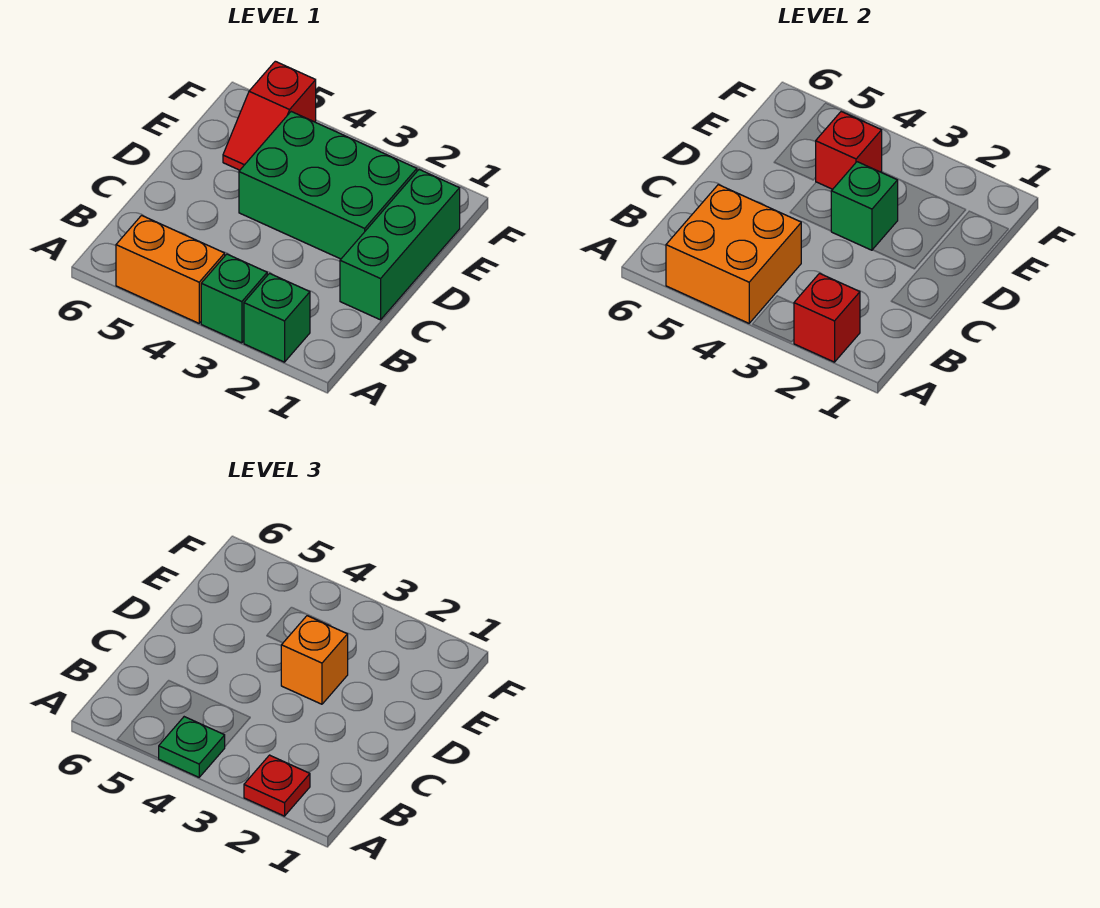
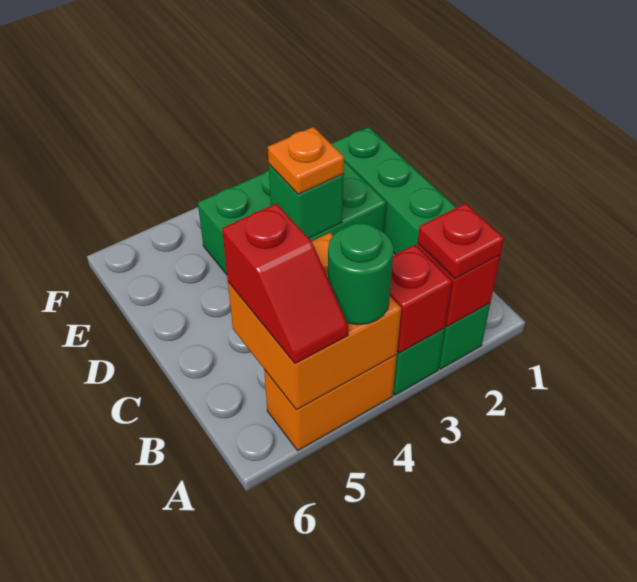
green 1x1 plate [158,717,225,777] -> green 1x1 round brick [328,223,393,325]
orange 1x1 brick [281,616,348,704] -> orange 1x1 plate [268,127,344,194]
red 1x1 brick [815,112,882,189] -> red 1x1 brick moved to [390,245,452,353]
red 1x2 slope [223,61,316,170] -> red 1x2 slope moved to [222,203,348,364]

